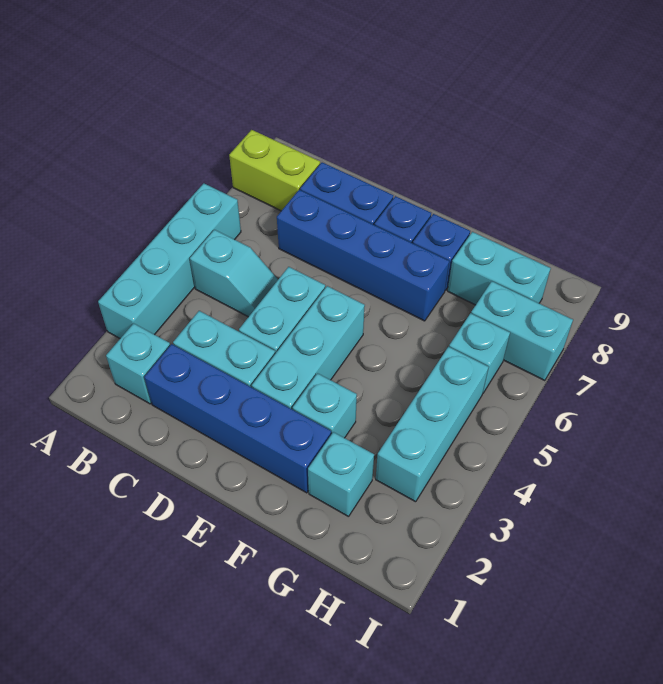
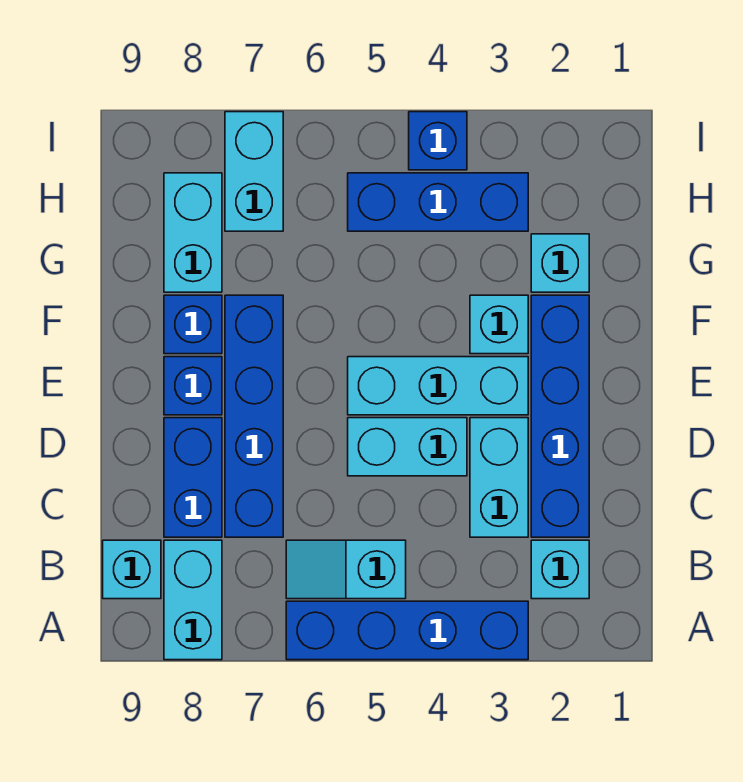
cyan 1x4 brick [98,183,241,338] -> blue 1x4 brick [286,601,528,660]
lime 1x2 brick [229,130,320,211] -> cyan 1x2 brick [164,540,222,660]
cyan 1x2 slope [190,230,278,317] -> cyan 1x2 slope turned to [286,540,406,599]
cyan 1x3 brick [376,347,489,502] -> blue 1x3 brick [348,173,528,231]
cyan 1x1 brick [449,313,510,393] -> cyan 1x1 brick moved to [103,540,161,599]
none -> blue 1x1 brick [409,112,467,170]

